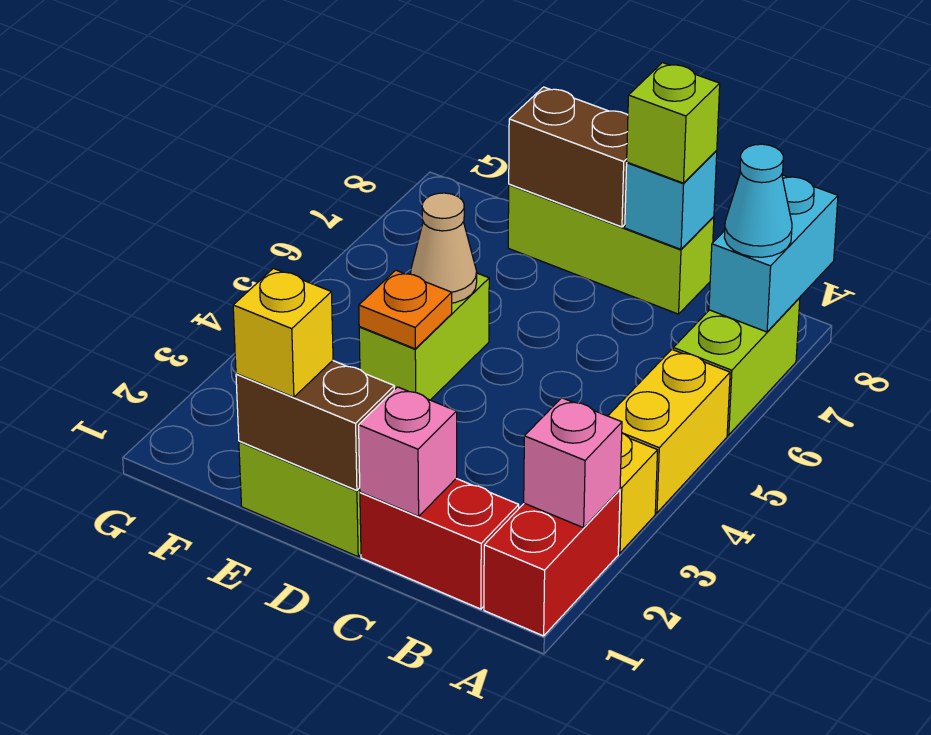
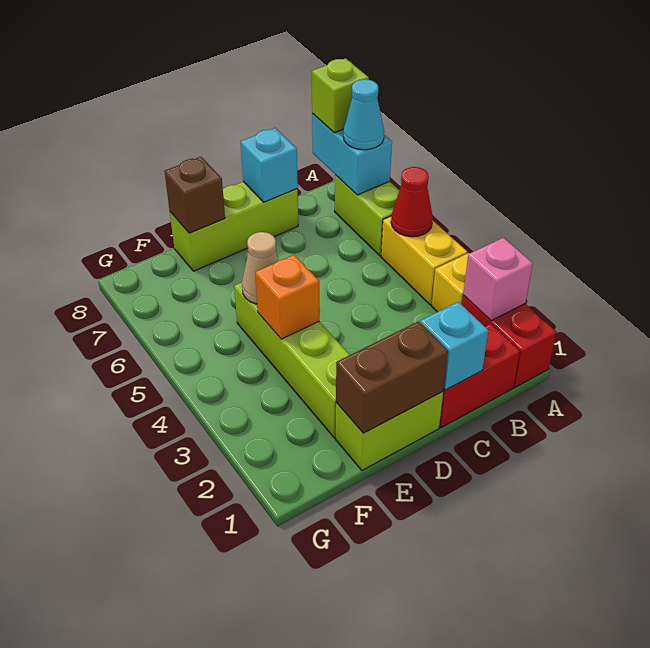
none -> red 1x1 cone [391,167,433,237]
pink 1x1 brick [359,387,457,516] -> cyan 1x1 brick [420,302,488,390]
lime 1x1 brick [627,63,720,183] -> lime 1x1 brick moved to [312,58,369,133]
brown 1x2 brick [509,87,628,227] -> brown 1x1 brick [164,157,225,233]
yellow 1x1 brick [233,268,333,397] -> none
lime 1x2 brick [359,273,489,400] -> lime 1x4 brick [234,282,350,438]
orange 1x1 plate [359,270,452,349] -> orange 1x1 brick [255,255,319,339]

